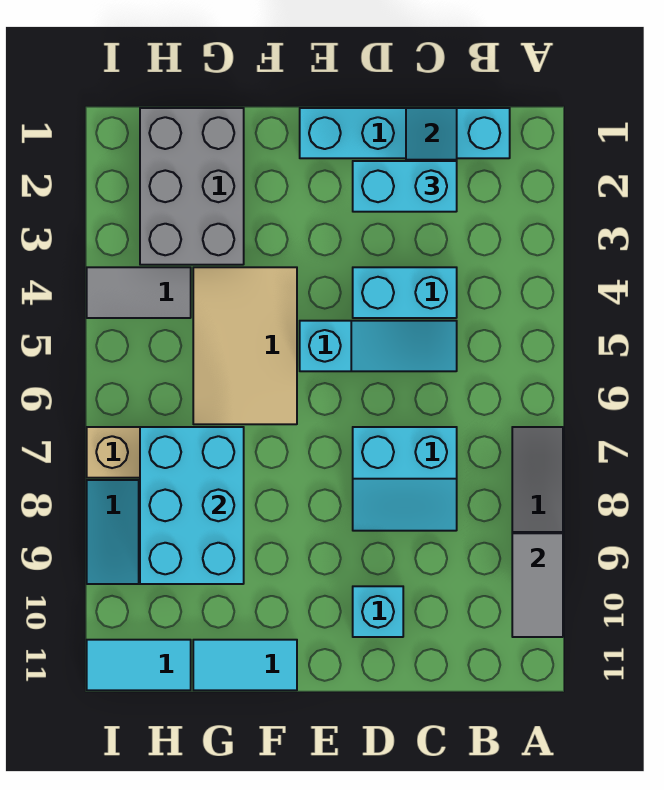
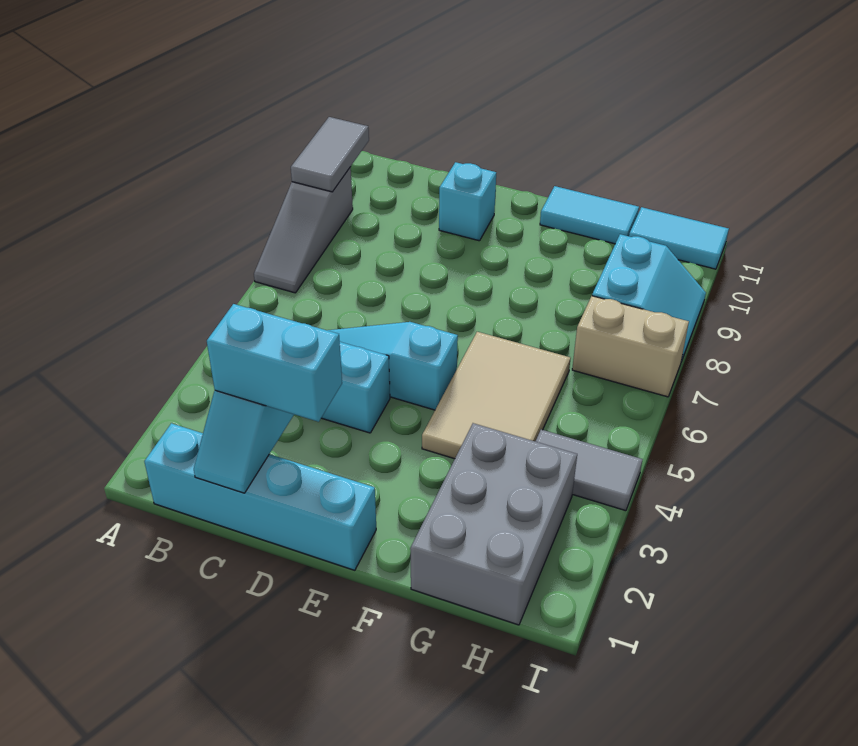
cyan 2x2 slope [353,427,457,531] -> none
cyan 2x3 brick [140,427,244,584] -> none

